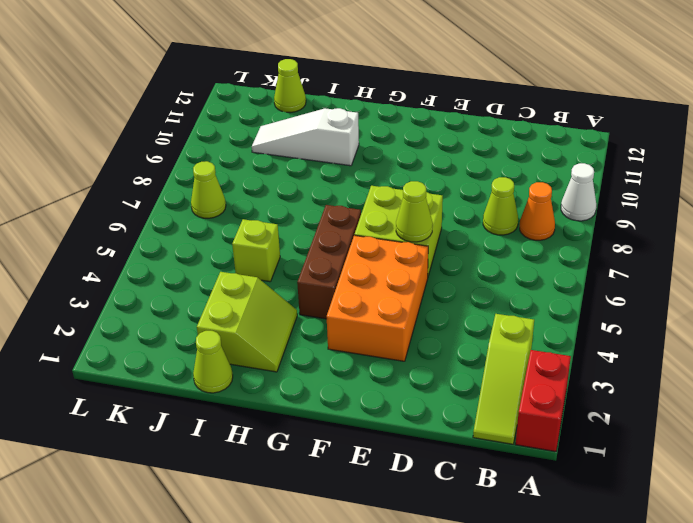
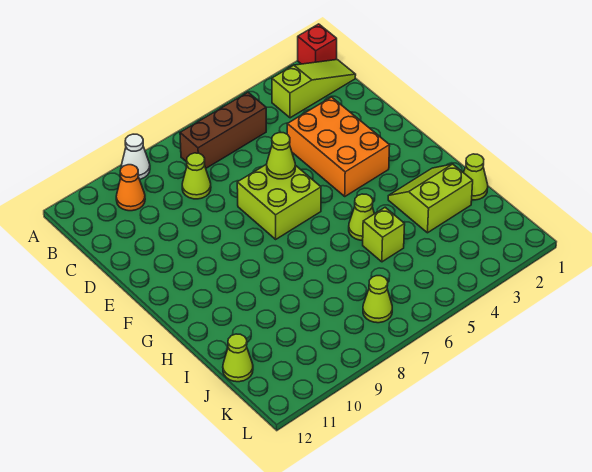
red 1x2 brick [516,350,571,452] -> red 1x1 brick [298,24,337,64]
orange 1x1 cone [520,182,555,240] -> orange 1x1 cone moved to [116,165,145,211]
orange 2x3 brick [327,235,428,361] -> orange 2x3 brick turned to [287,97,390,196]
brown 1x3 brick [297,205,361,319] -> brown 1x3 brick moved to [180,92,266,168]
none -> lime 1x1 cone [349,194,374,240]
white 1x3 slope [252,108,359,166] -> none

